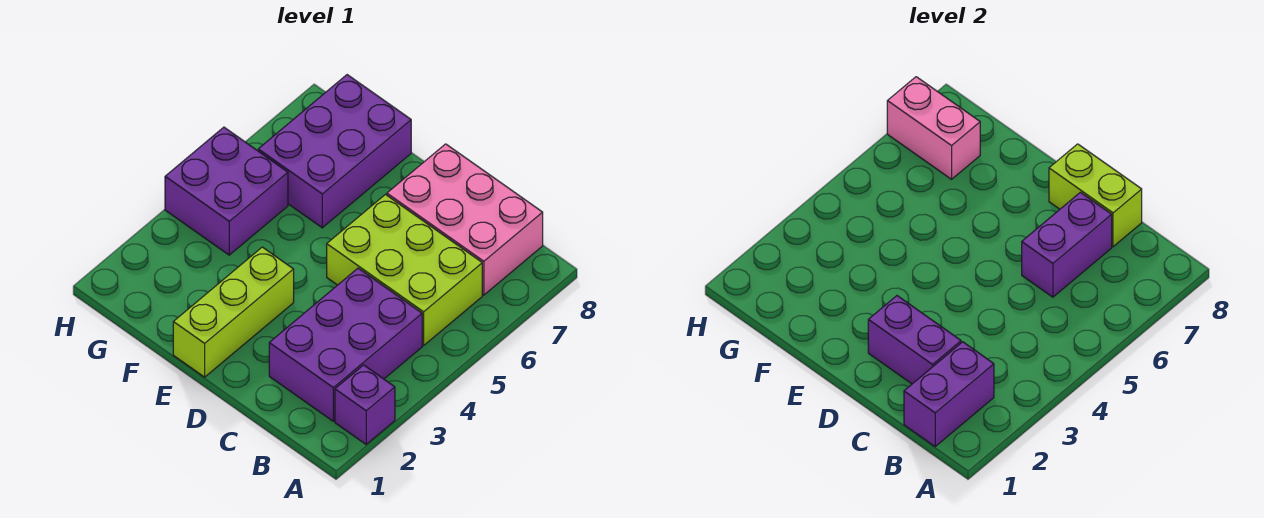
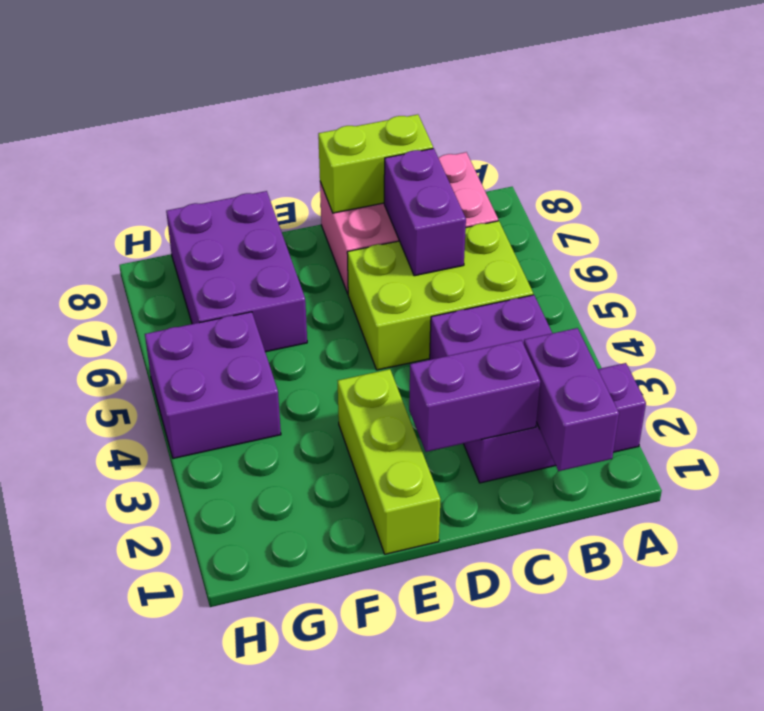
pink 1x2 brick [887,77,980,179] -> none

